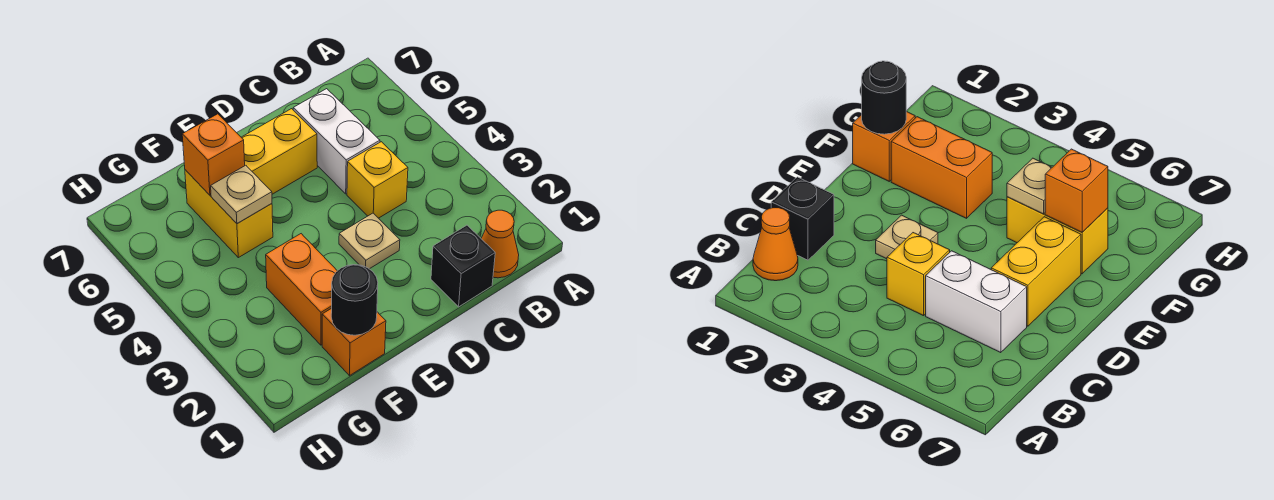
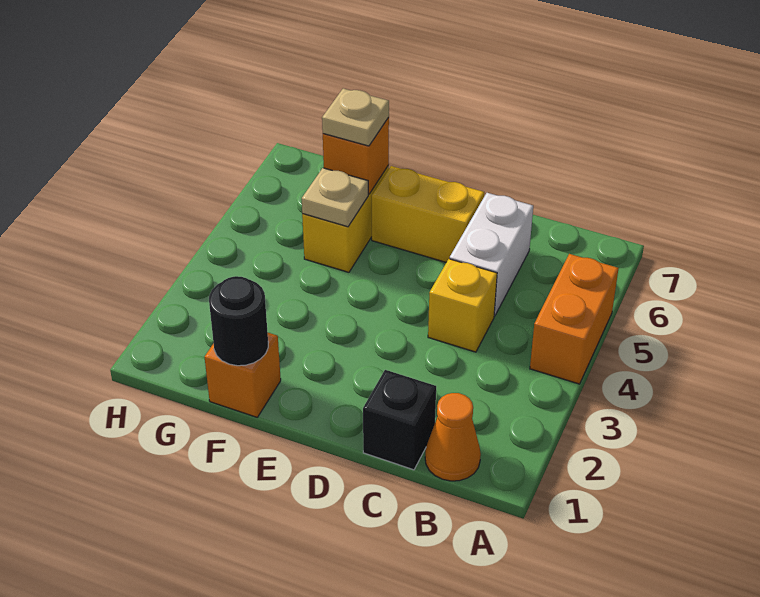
tan 1x1 plate [339,213,400,269] -> tan 1x1 plate moved to [322,88,389,146]
orange 1x2 brick [266,234,337,345] -> orange 1x2 brick moved to [530,254,619,384]

